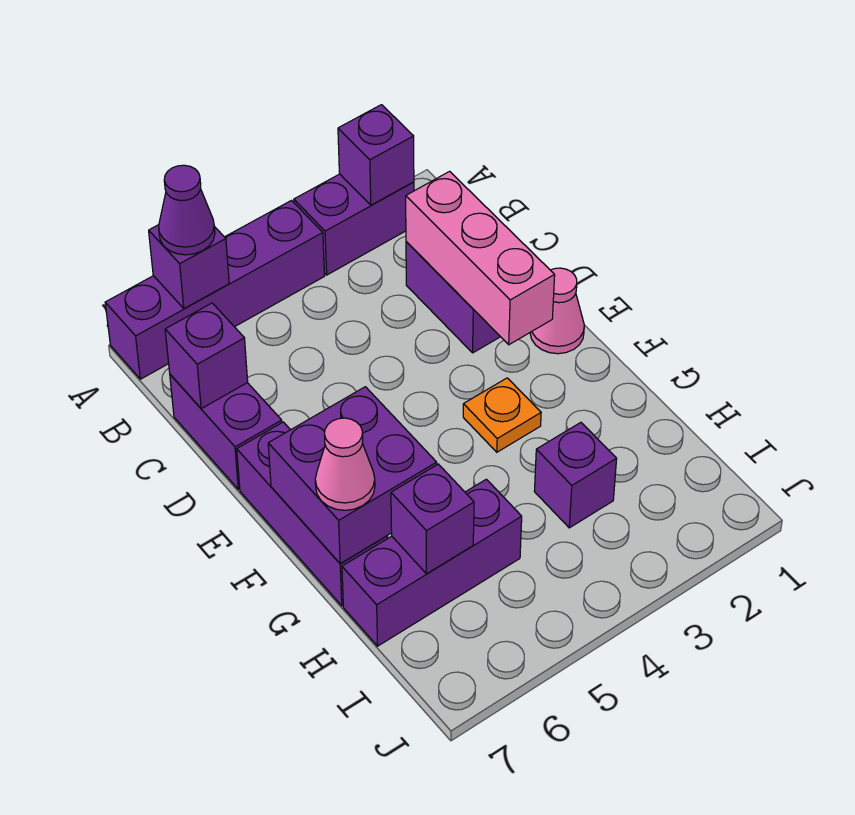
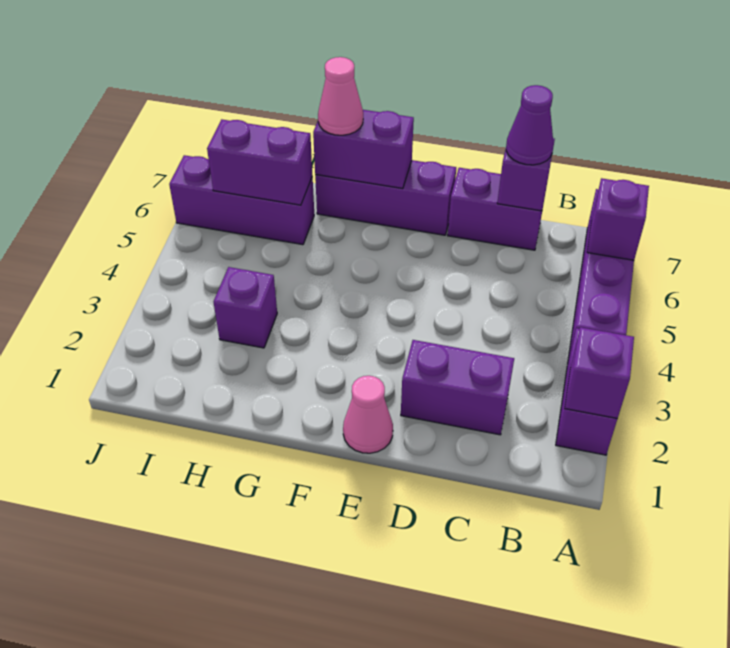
purple 1x1 cone [159,165,215,255] -> purple 1x1 cone moved to [506,85,554,165]
pink 1x3 brick [406,171,555,345] -> none
orange 1x1 plate [463,378,541,452] -> none
purple 2x2 brick [268,387,437,563] -> purple 1x2 brick [313,110,414,189]
purple 1x3 brick [342,479,522,646] -> purple 1x3 brick turned to [169,155,314,245]
purple 1x1 brick [391,464,474,574] -> purple 1x2 brick [207,119,312,205]

